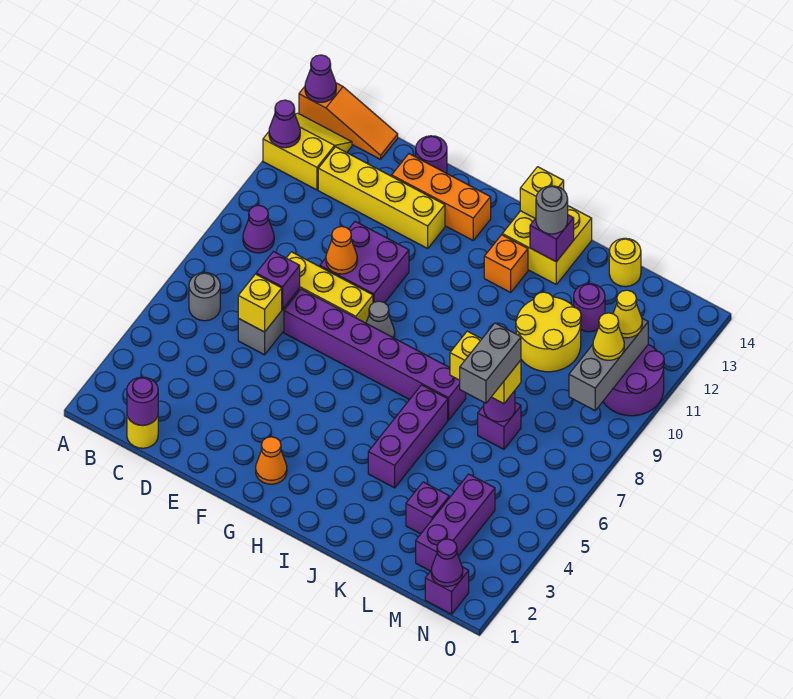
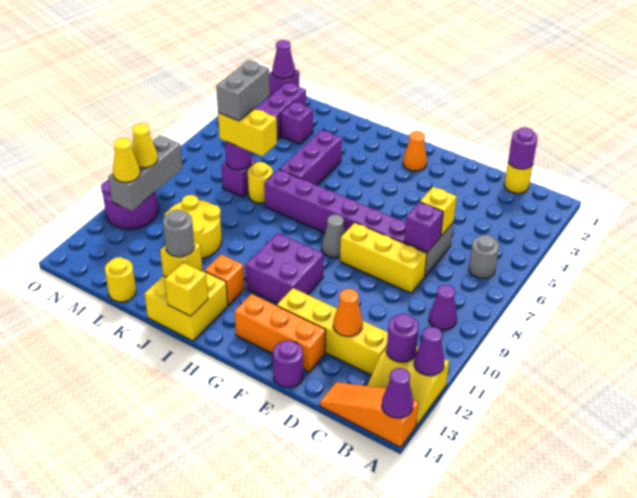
purple 2x2 brick [320,221,409,303] -> purple 2x2 brick moved to [245,233,324,304]
orange 1x1 cone [326,227,357,274] -> orange 1x1 cone moved to [333,289,363,336]
purple 1x1 brick [530,215,574,262] -> yellow 1x1 brick [160,242,202,277]
none -> yellow 1x1 round brick [248,162,273,203]
purple 1x1 round brick [574,284,605,332] -> purple 1x1 round brick moved to [386,314,419,362]

